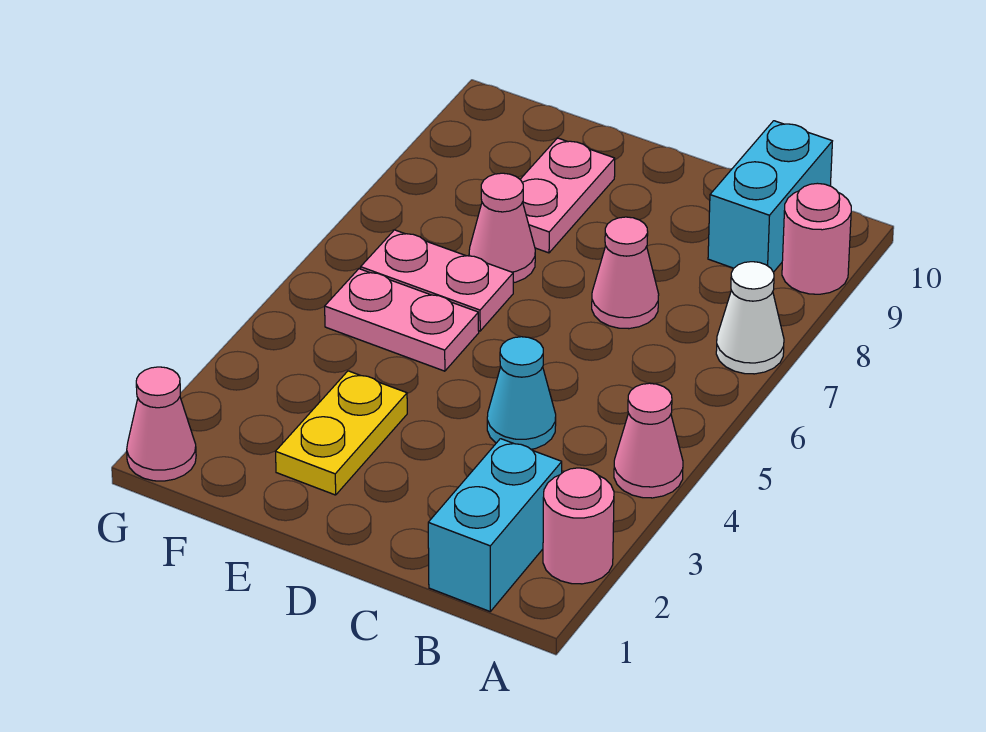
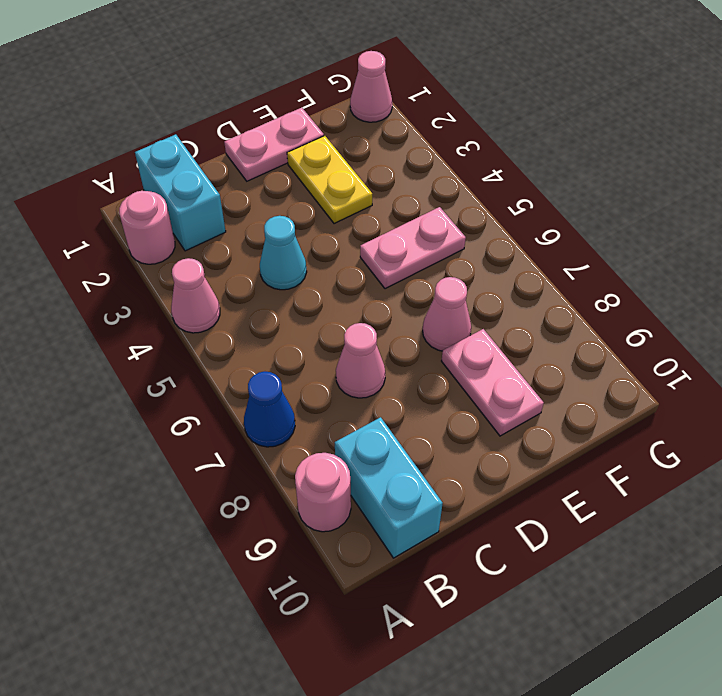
white 1x1 cone [716,262,784,374] -> blue 1x1 cone [244,372,295,447]
pink 1x2 plate [361,230,513,331] -> pink 1x2 plate moved to [224,108,324,181]

